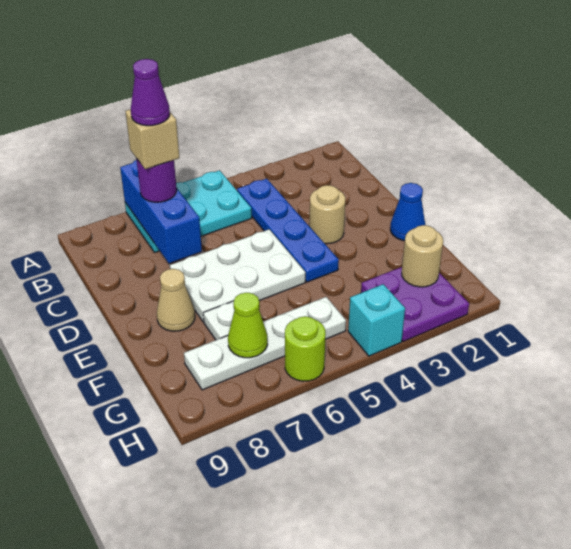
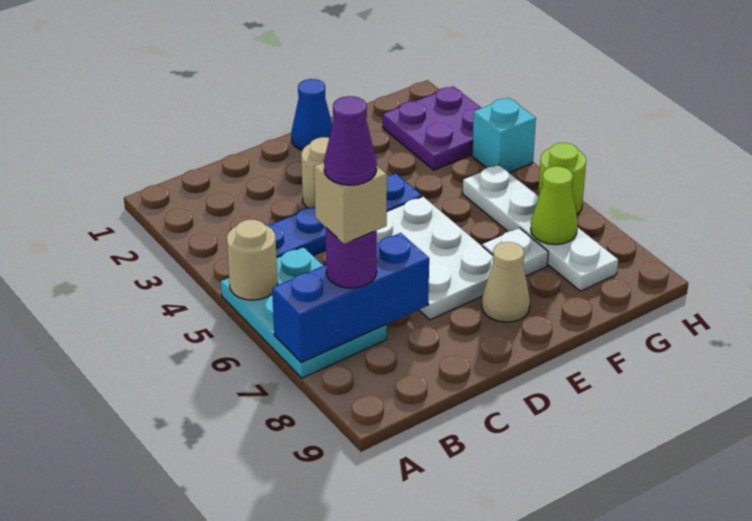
tan 1x1 round brick [402,225,443,287] -> tan 1x1 round brick moved to [227,220,278,300]

